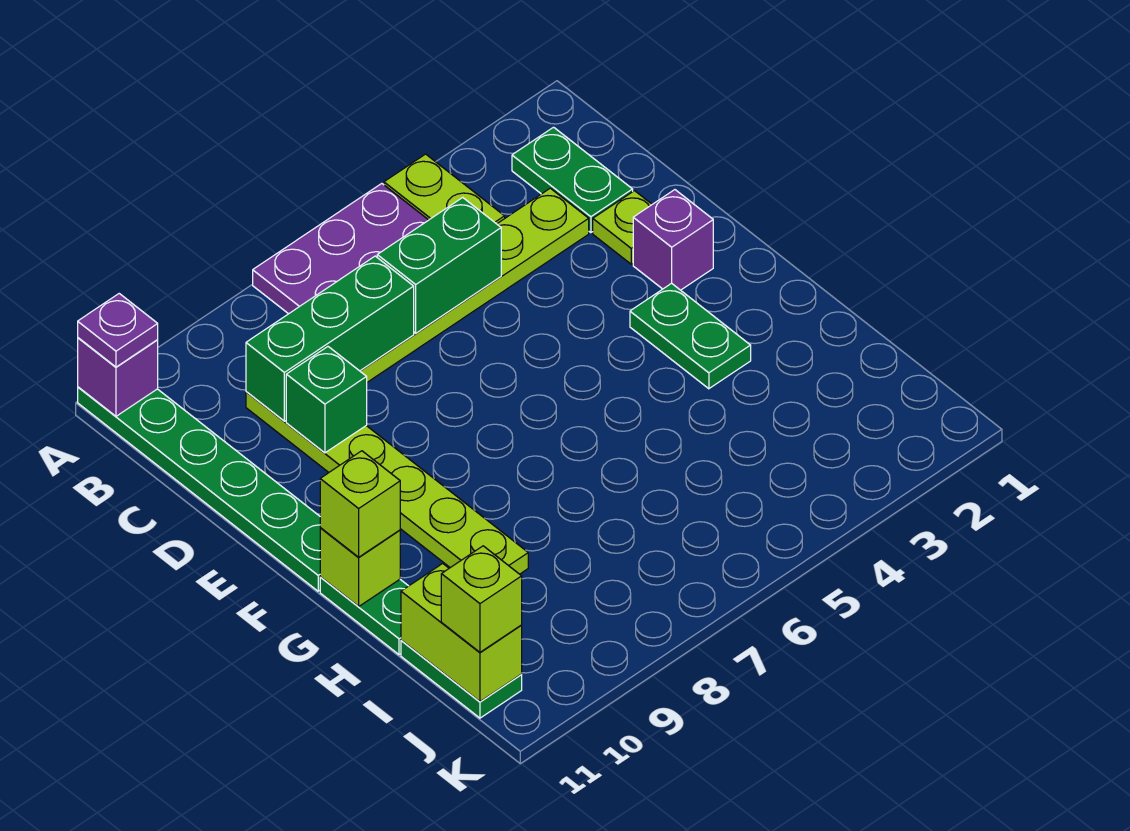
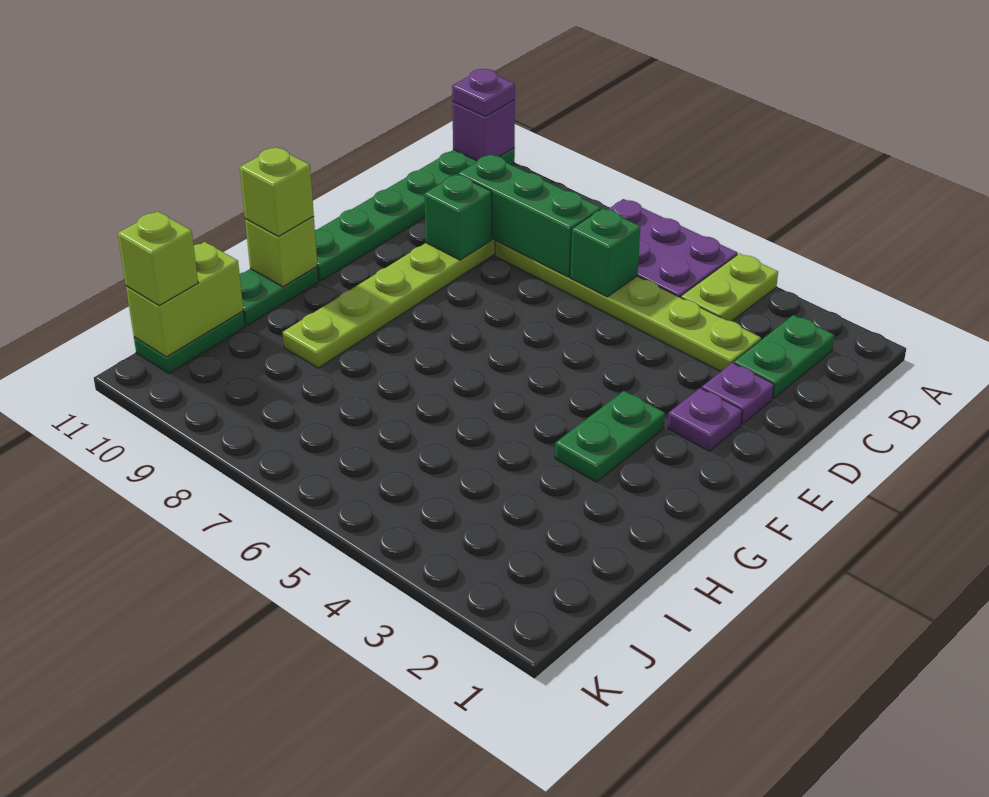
green 1x2 brick [377,198,501,333] -> green 1x1 brick [570,208,640,297]
lime 1x1 plate [593,191,652,264] -> purple 1x1 plate [702,363,774,424]
purple 1x1 brick [633,190,713,290] -> purple 1x1 plate [668,388,742,451]

